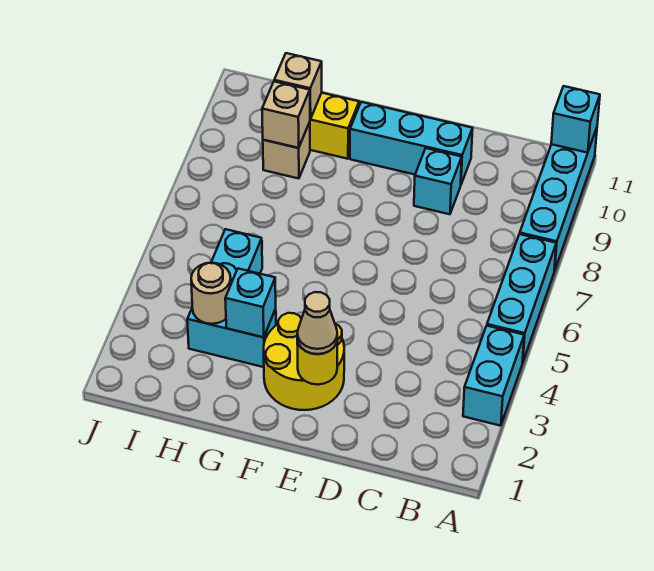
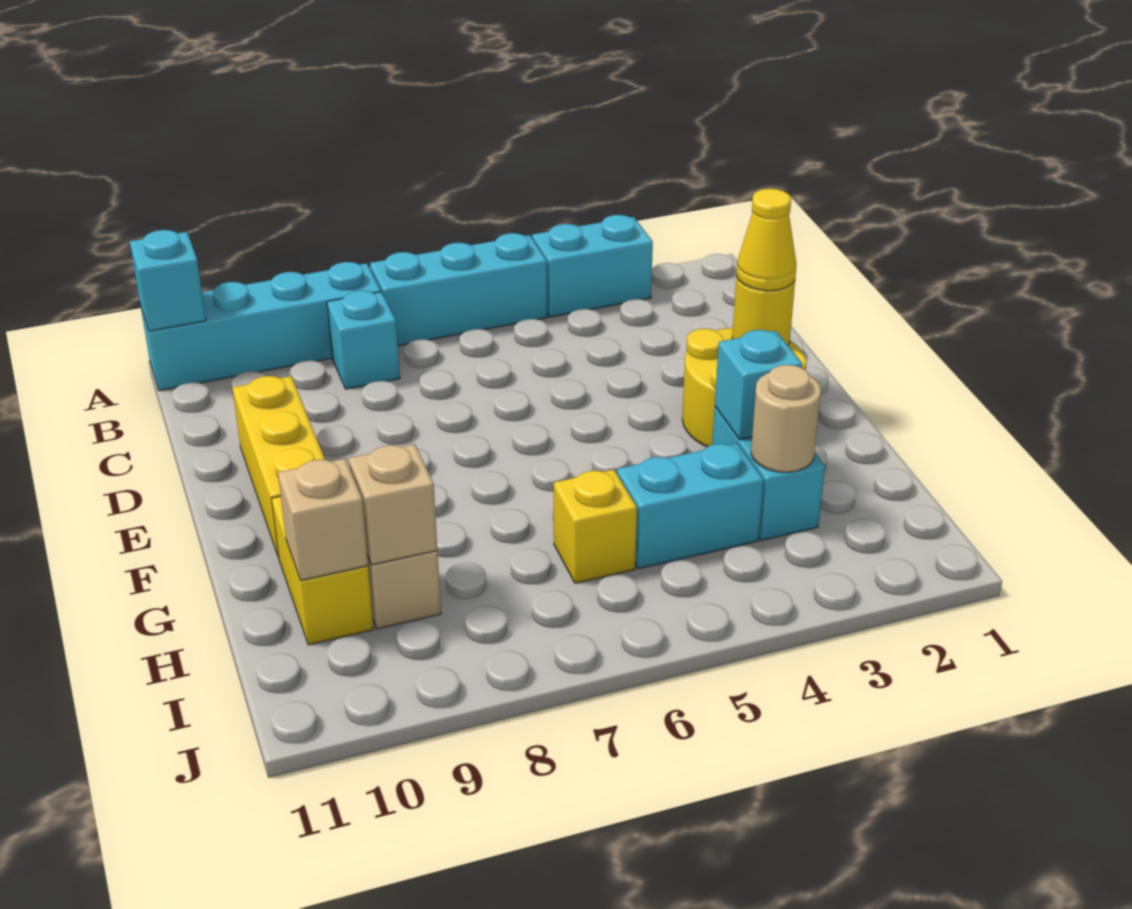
cyan 1x1 brick [414,148,462,214] -> cyan 1x1 brick moved to [327,291,400,389]
cyan 1x3 brick [350,102,473,184] -> yellow 1x3 brick [232,376,325,558]
tan 1x1 cone [297,292,337,354] -> yellow 1x1 cone [736,189,796,291]
none -> yellow 1x1 brick [554,469,637,583]

